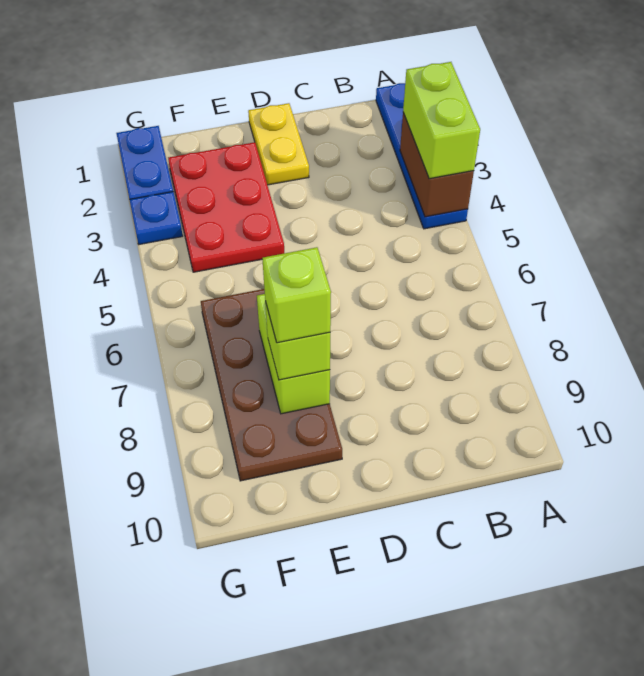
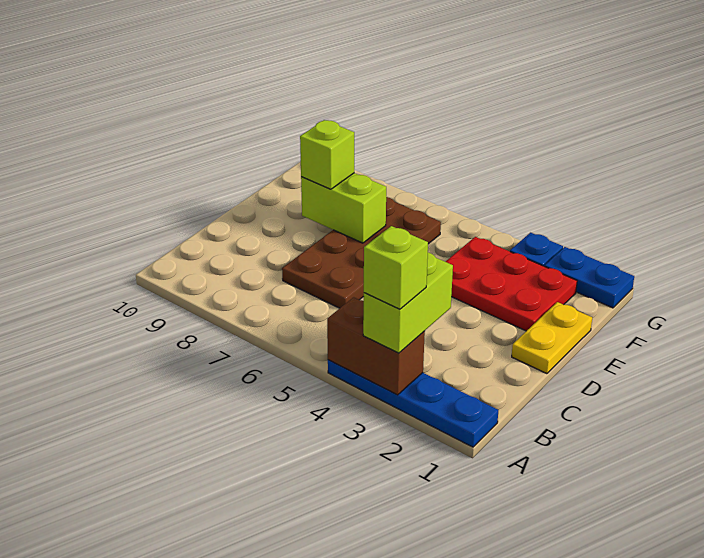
lime 1x2 brick [403,62,480,179] -> lime 1x2 brick turned to [363,253,453,353]
yellow 1x2 plate [248,103,309,185] -> yellow 1x2 plate turned to [512,302,592,374]
brown 2x4 plate [201,289,342,481] -> brown 2x4 plate turned to [282,197,441,308]
lime 1x1 brick [262,247,331,343] -> lime 1x1 brick moved to [364,226,428,309]

